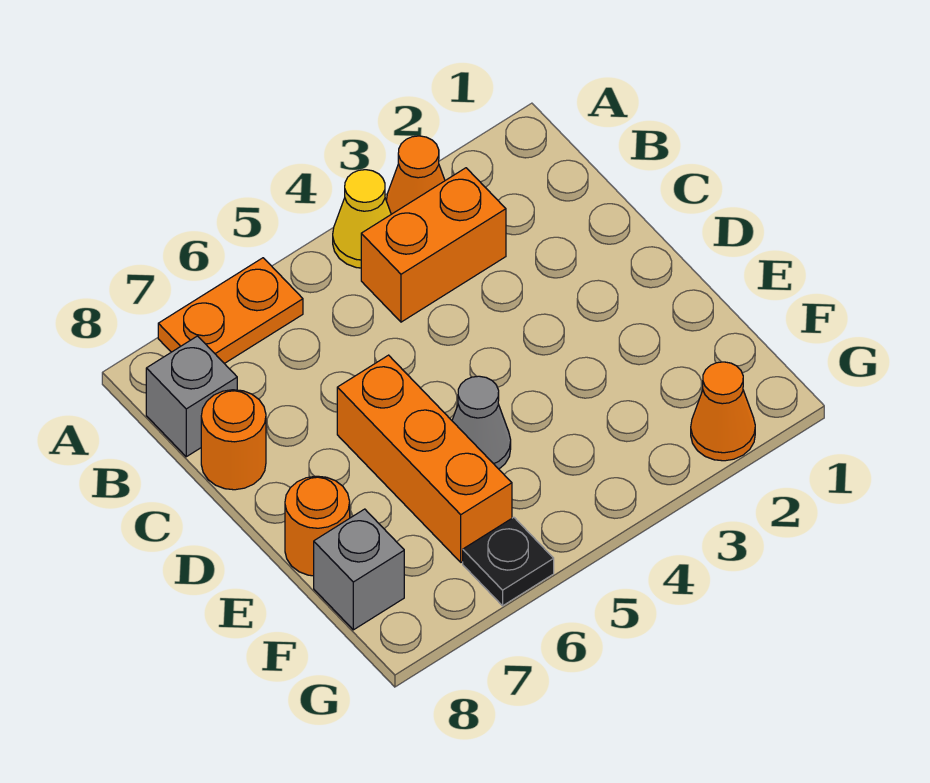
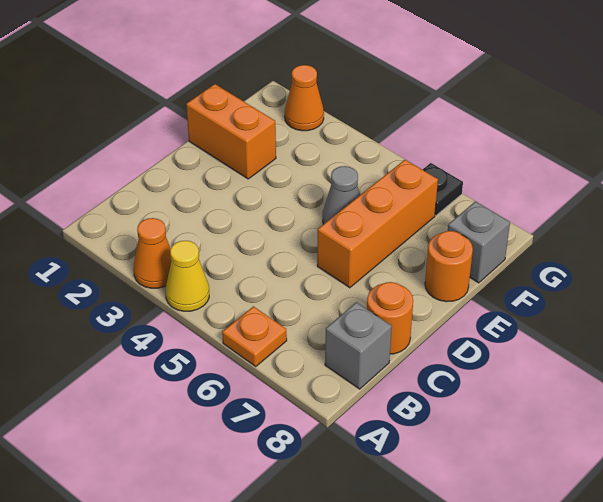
orange 1x2 plate [158,258,303,364] -> orange 1x1 plate [222,306,287,366]
orange 1x2 brick [361,168,506,322] -> orange 1x2 brick moved to [186,84,276,179]

